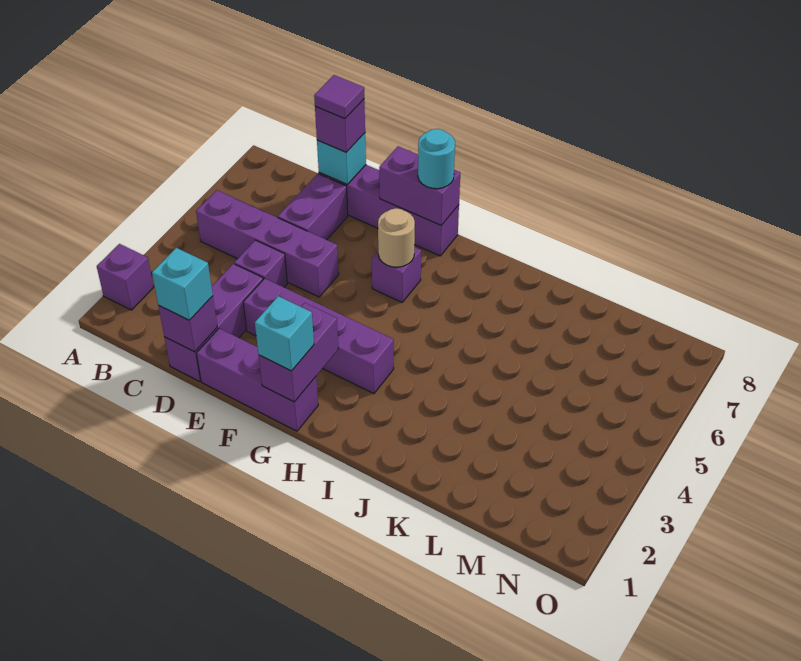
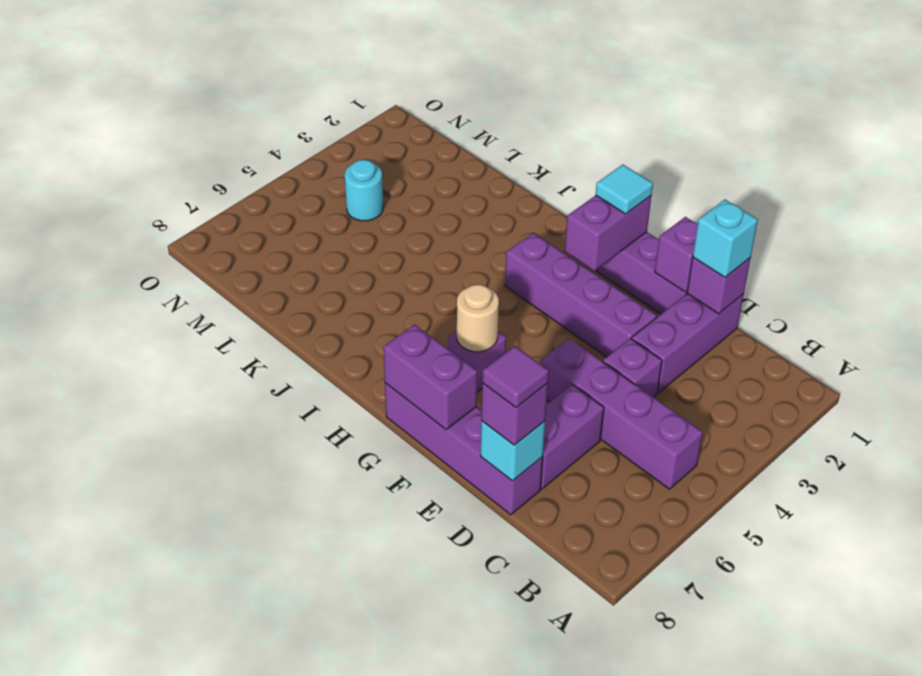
purple 1x1 brick [97,244,154,310] -> purple 1x1 brick moved to [655,217,698,292]
cyan 1x1 brick [255,296,314,371] -> cyan 1x1 tile [596,165,653,214]
cyan 1x1 round brick [418,129,455,189] -> cyan 1x1 round brick moved to [345,160,383,221]

